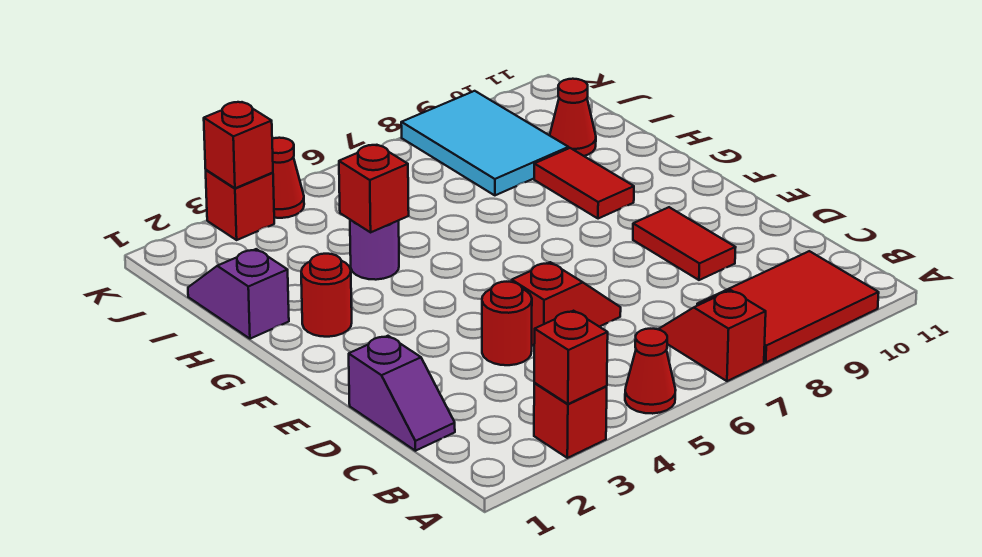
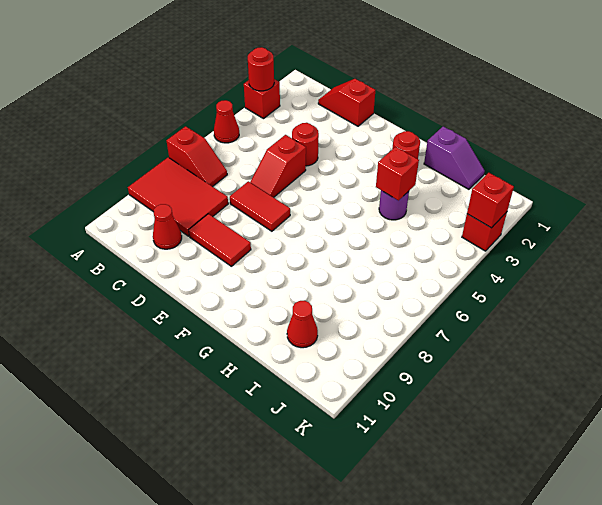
red 1x1 brick [534,311,608,404] -> red 1x1 round brick [248,47,274,91]
red 2x3 tile [697,251,879,362] -> red 2x3 tile turned to [128,158,228,236]
purple 1x2 slope [349,336,455,451] -> red 1x2 slope [318,79,375,126]
red 1x2 tile [534,148,634,219] -> red 1x2 tile moved to [230,181,290,231]
cyan 2x3 tile [401,91,569,195] -> none
red 1x1 cone [272,138,304,218] -> red 1x1 cone moved to [153,204,182,249]

